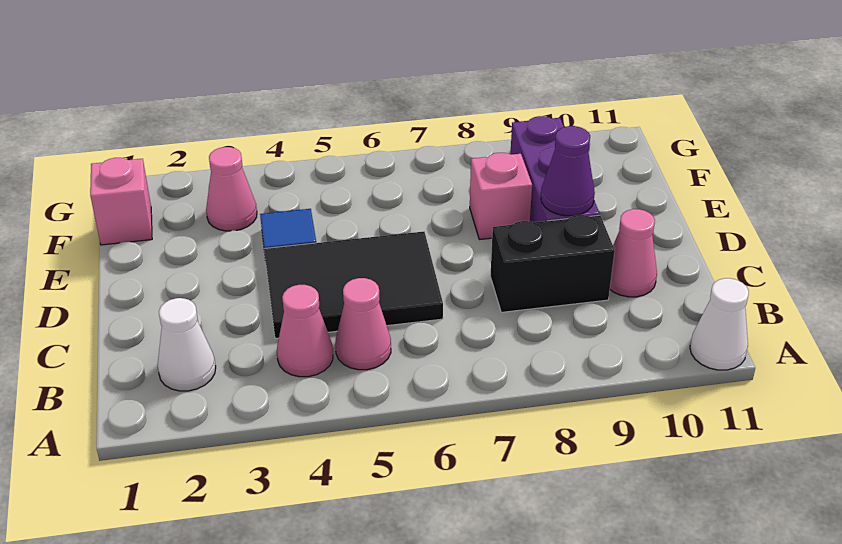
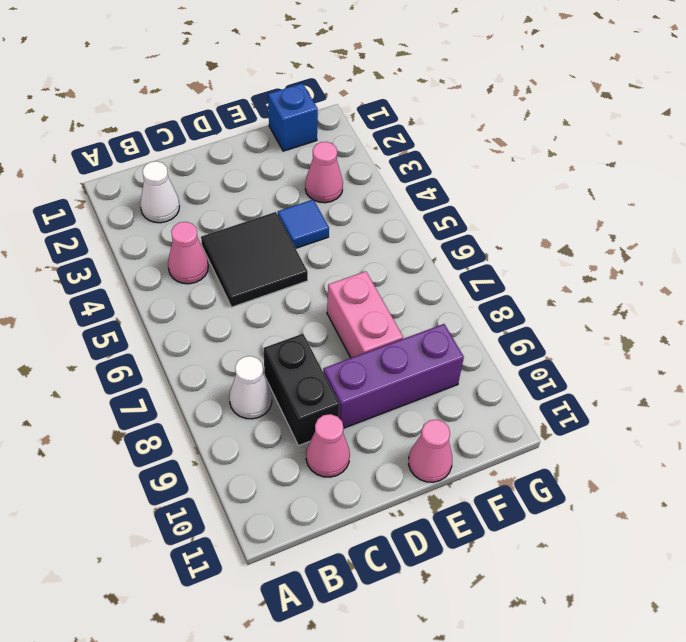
white 1x1 cone [690,278,749,370] -> white 1x1 cone moved to [229,356,272,419]
pink 1x1 cone [335,278,391,370] -> pink 1x1 cone moved to [409,420,452,482]
black 2x3 tile [264,232,443,338] -> black 2x2 tile [201,212,308,307]
purple 1x1 cone [541,126,595,216] -> none
pink 1x1 brick [470,153,532,240] -> pink 1x2 brick [327,271,403,358]
pink 1x1 brick [90,158,152,245] -> blue 1x1 brick [268,83,318,151]

